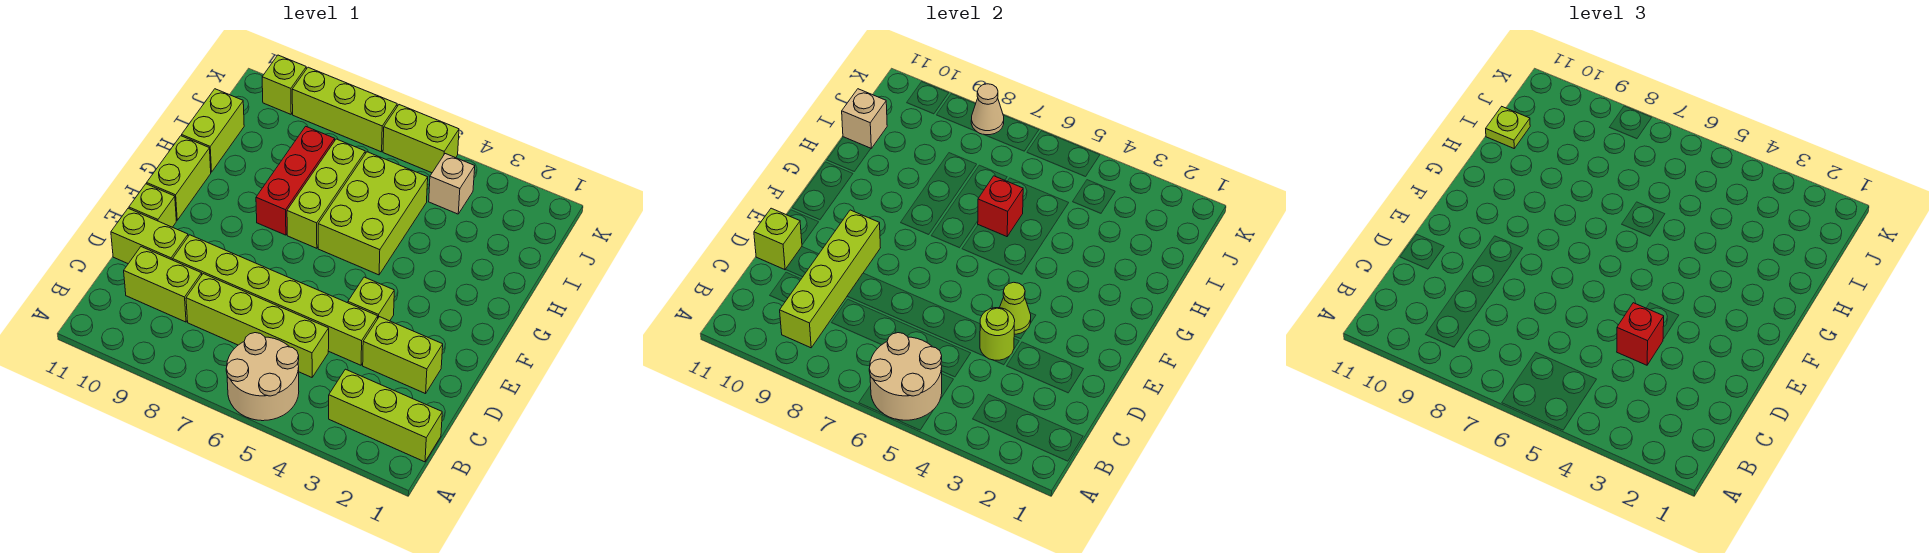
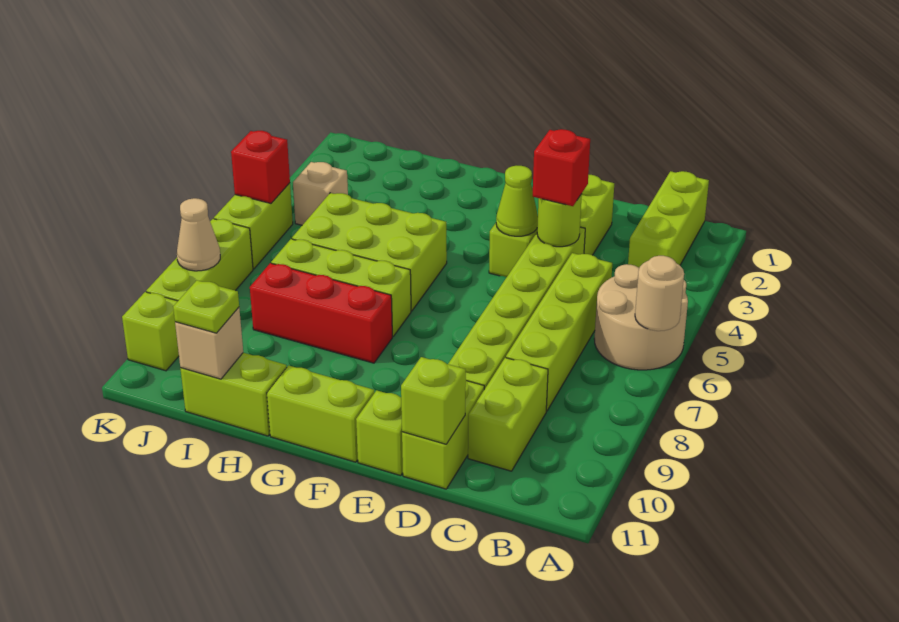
tan 2x2 round brick [869,333,942,420] -> tan 1x1 round brick [635,256,684,331]
lime 1x4 brick [780,210,880,348] -> none
red 1x1 brick [978,176,1023,237] -> red 1x1 brick moved to [231,131,290,203]

